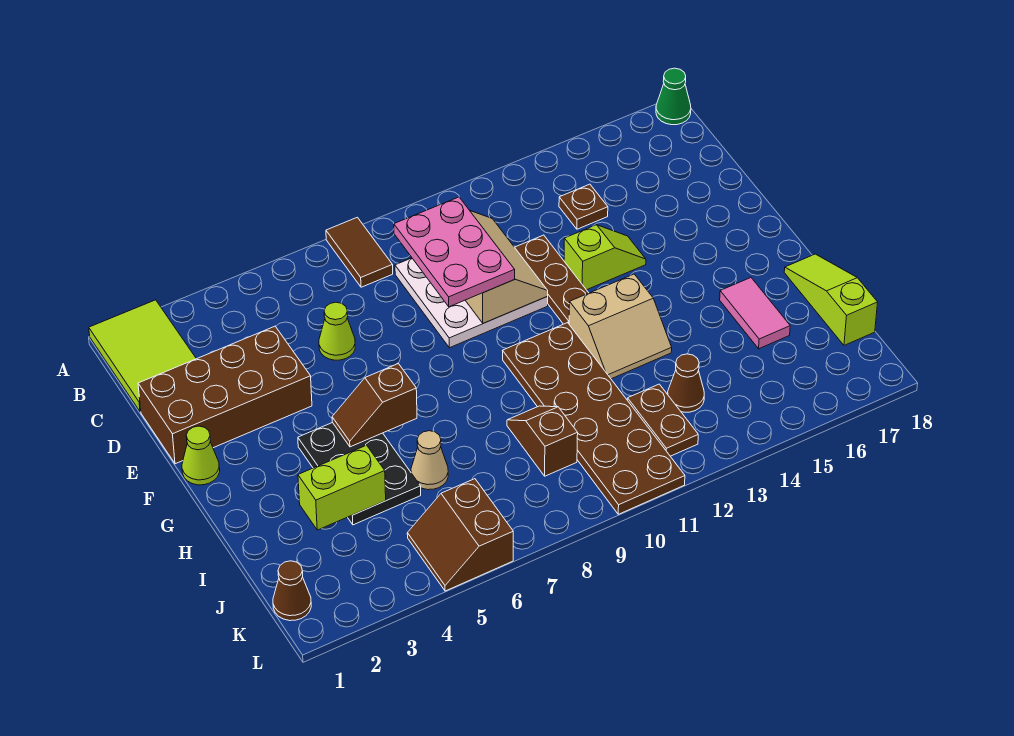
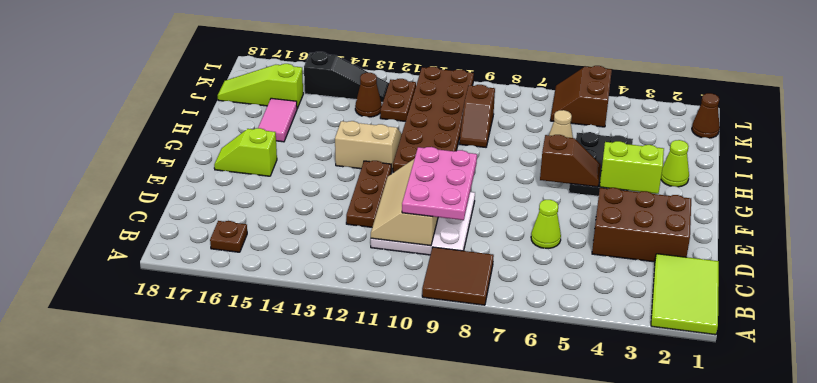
brown 1x2 tile [326,217,393,287] -> brown 2x2 tile [422,247,494,305]
green 1x1 cone [656,68,691,125] -> none
brown 1x1 plate [559,184,608,229] -> brown 1x1 plate moved to [210,221,247,252]
brown 2x4 brick [138,326,312,464] -> brown 2x3 brick [592,188,691,262]
lime 1x2 slope [564,225,646,290] -> lime 1x2 slope moved to [214,128,277,176]
lime 1x1 cone [182,426,220,485] -> lime 1x1 cone moved to [661,140,689,187]
lime 1x3 slope [784,254,878,345] -> lime 1x3 slope turned to [218,64,303,108]
lime 1x2 brick [298,445,386,530] -> lime 1x2 brick moved to [600,141,664,194]
brown 2x2 slope [407,479,513,591] -> brown 2x2 slope turned to [550,66,612,127]
none -> black 1x3 slope [304,52,389,102]

